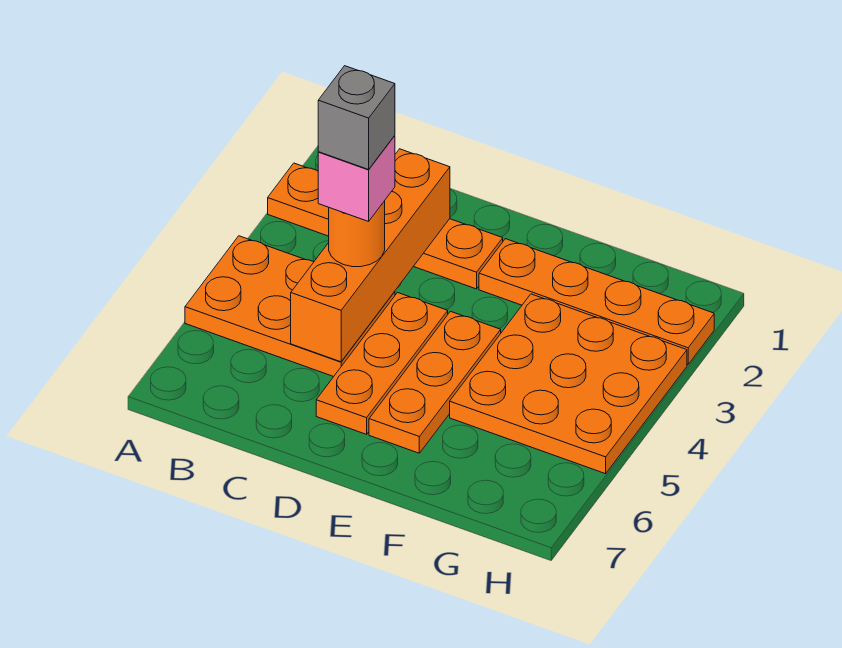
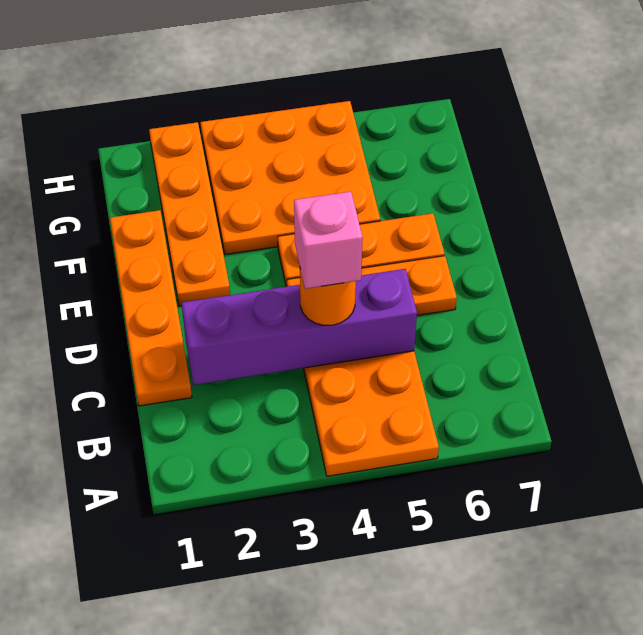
orange 1x4 plate [268,163,503,289] -> orange 1x4 plate moved to [110,210,192,406]
orange 1x4 brick [291,149,450,362] -> purple 1x4 brick [182,269,417,385]
grey 1x1 brick [318,66,395,169] -> none

